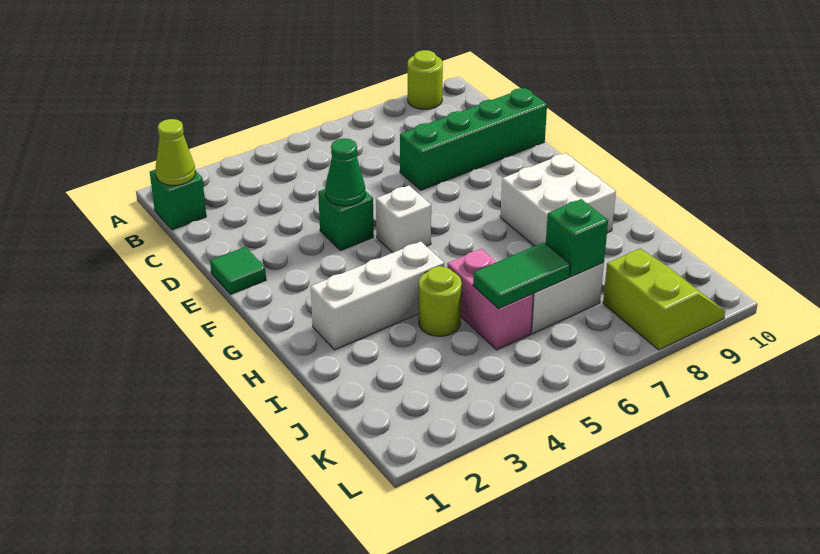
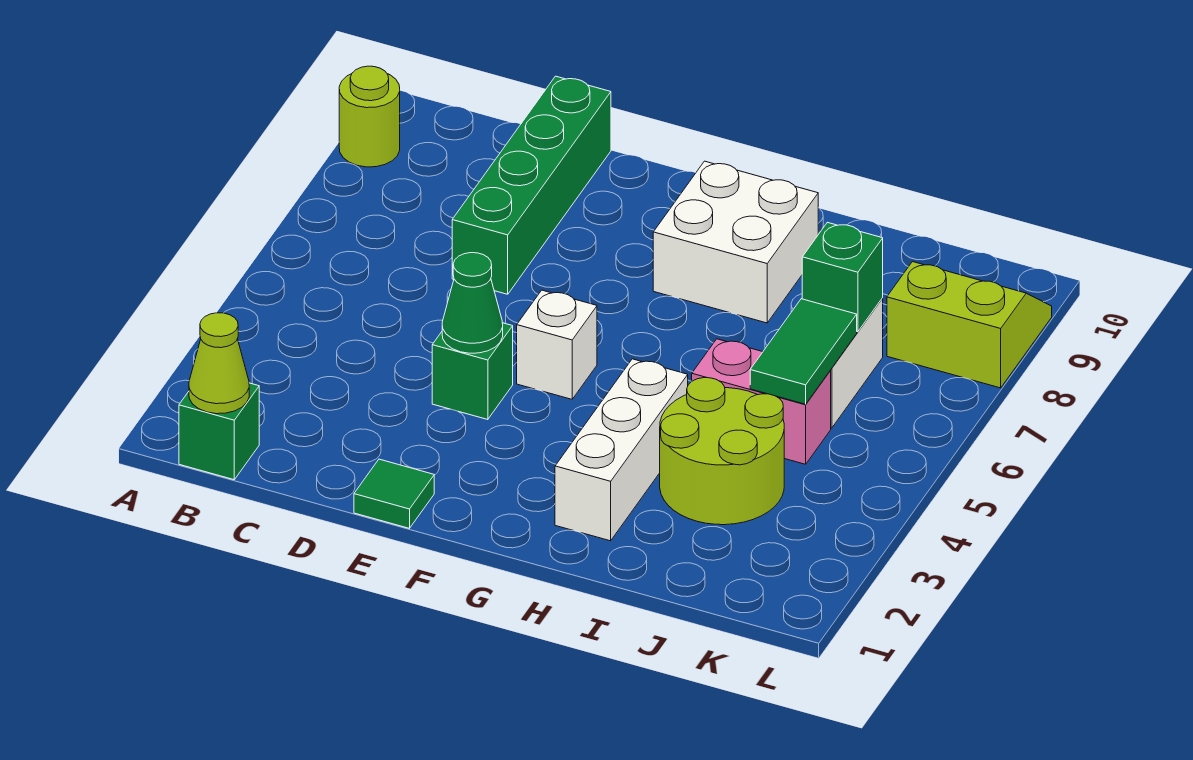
lime 1x1 round brick [419,266,462,336] -> lime 2x2 round brick [660,378,784,525]

